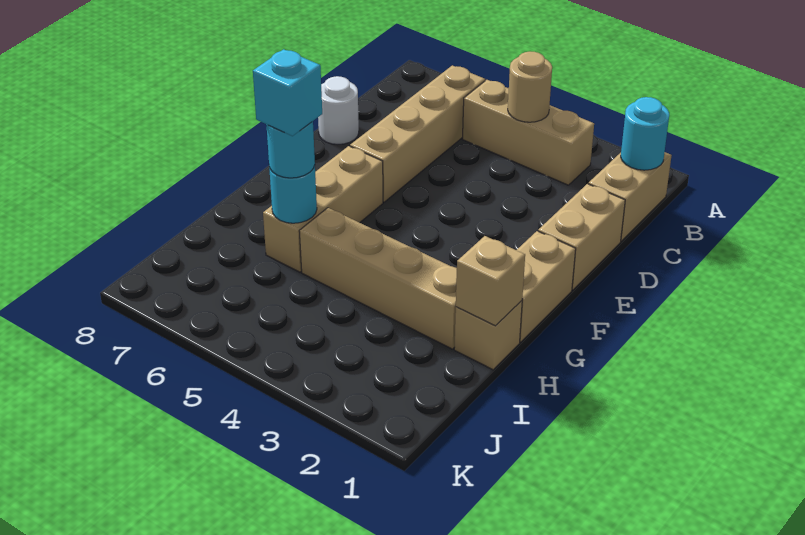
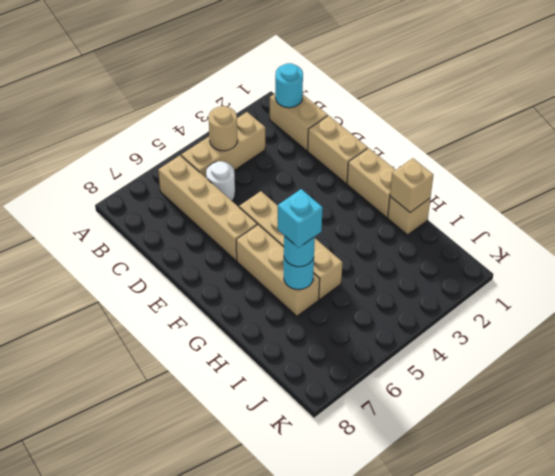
white 1x1 round brick [318,76,359,144] -> white 1x1 round brick moved to [206,161,235,201]
tan 1x4 brick [299,208,457,349] -> tan 1x4 brick turned to [239,191,342,299]

